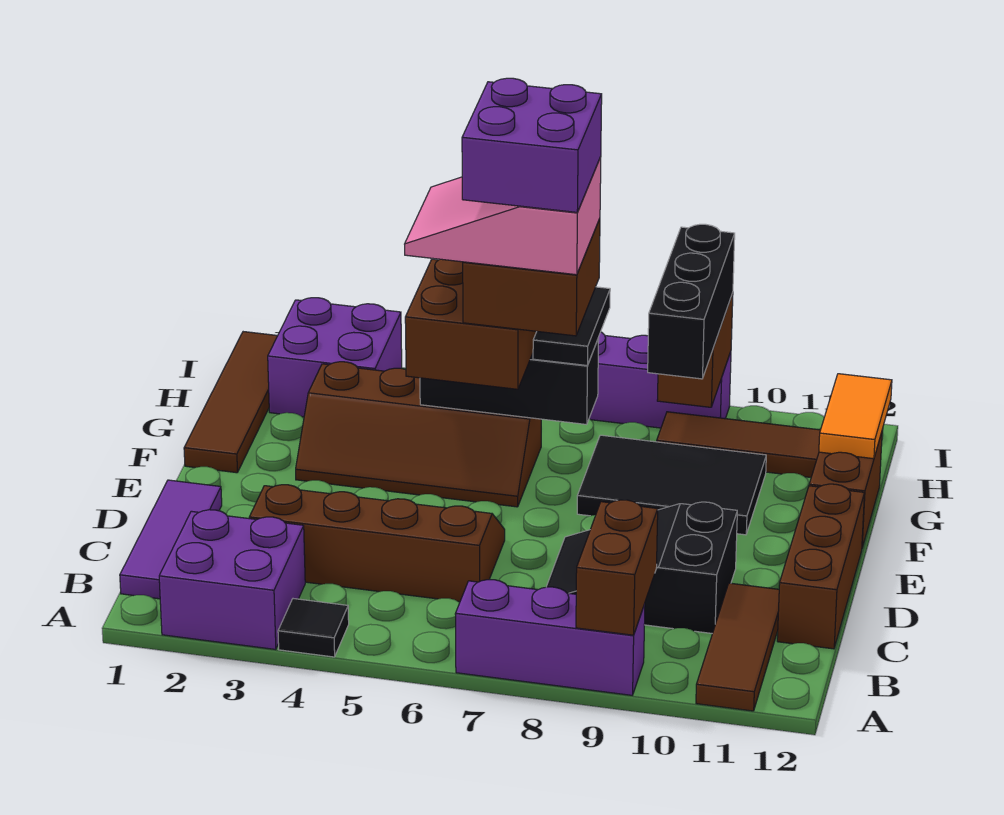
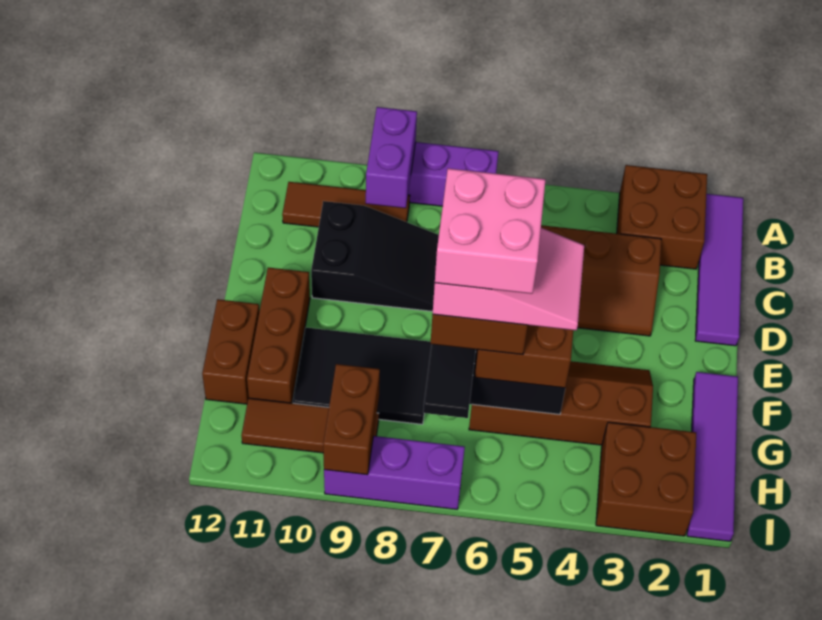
purple 2x2 brick [159,510,305,650] -> brown 2x2 brick [617,165,707,269]
black 1x1 tile [278,599,349,657] -> none
brown 1x2 brick [576,500,658,635] -> purple 1x2 brick [366,107,417,208]
brown 1x3 tile [696,583,779,711] -> brown 1x3 tile turned to [282,182,410,227]
purple 1x3 tile [120,480,222,599] -> purple 1x4 tile [695,194,743,346]
brown 1x3 brick [777,484,864,649] -> brown 1x3 brick moved to [247,267,310,403]
brown 1x4 tile [184,332,278,473] -> purple 1x4 tile [687,372,738,541]
purple 2x2 brick [462,78,602,212] -> pink 2x2 brick [435,168,546,294]
black 1x3 brick [648,224,735,379] -> none
orange 1x2 tile [819,374,892,459] -> none
purple 2x2 brick [268,298,402,417] -> brown 2x2 brick [596,422,696,536]

